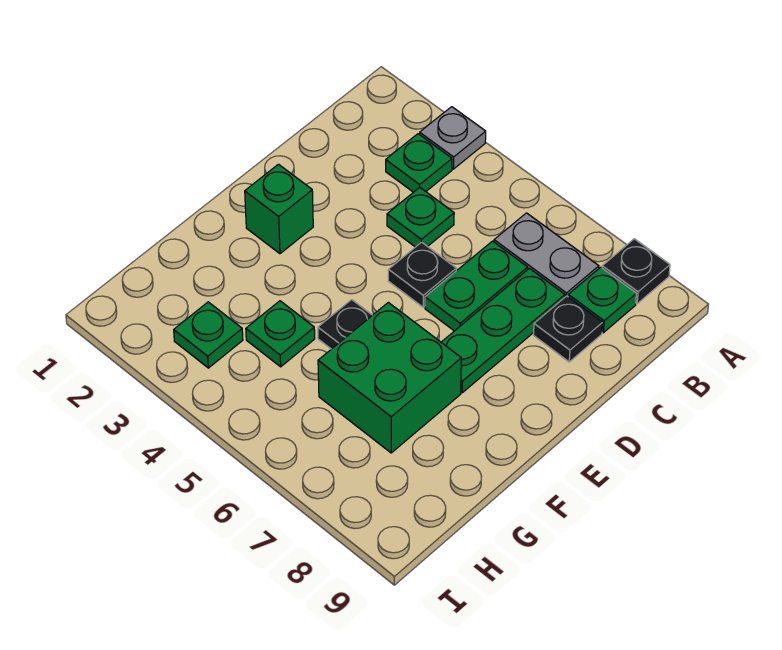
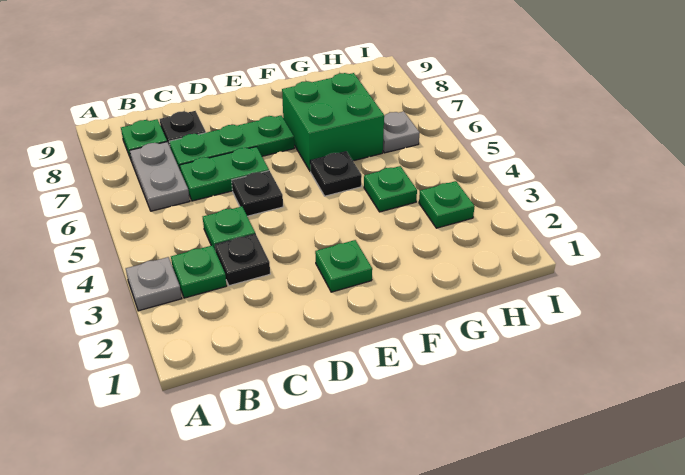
black 1x1 plate [602,239,670,304] -> black 1x1 plate moved to [215,234,270,286]
green 1x1 brick [245,164,313,254] -> green 1x1 plate [315,240,372,292]
none -> grey 1x1 plate [383,111,420,153]

